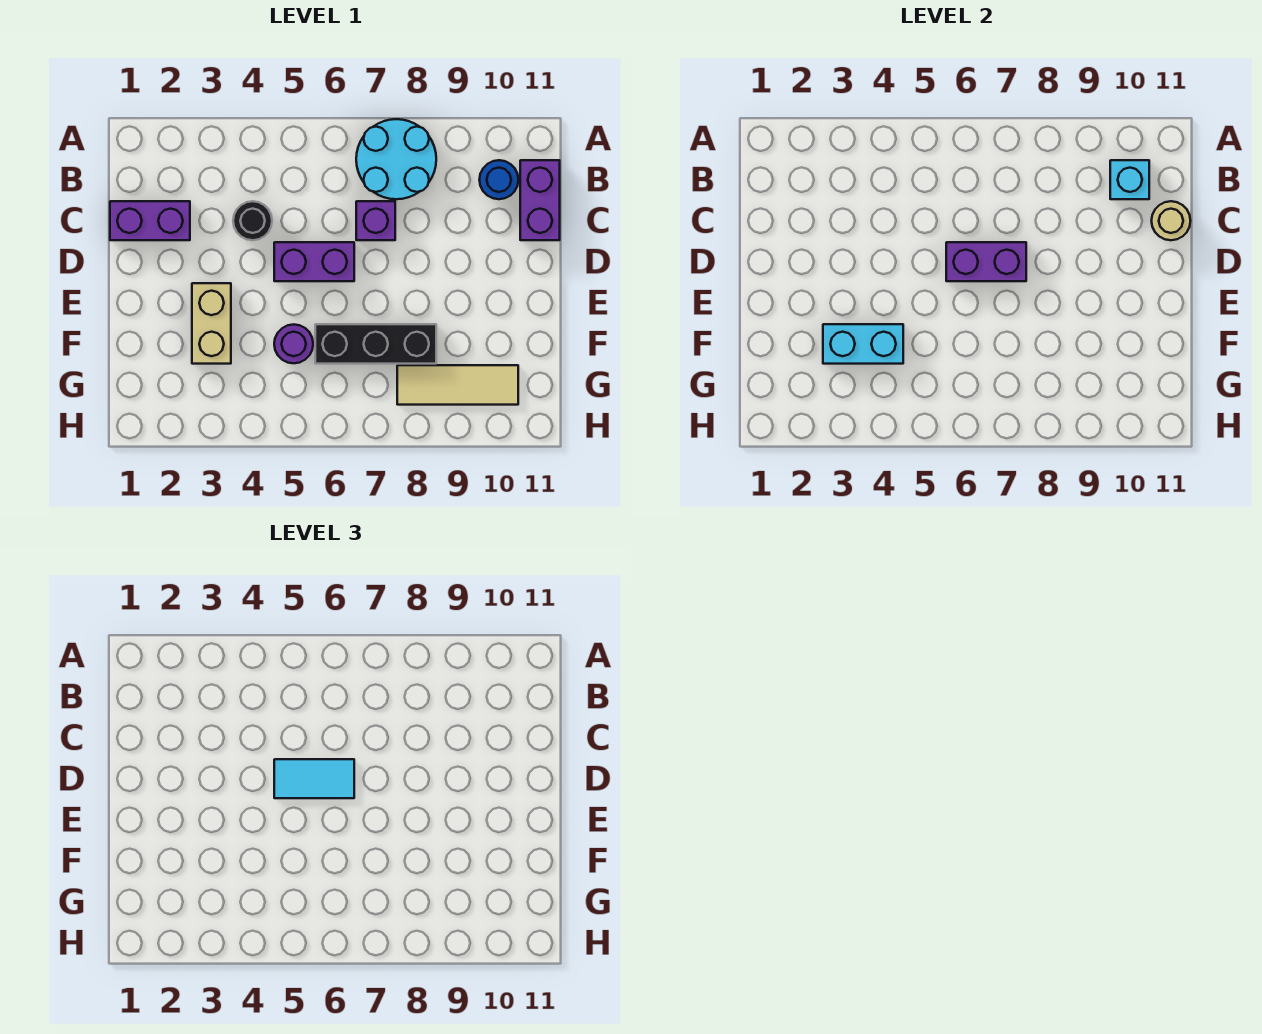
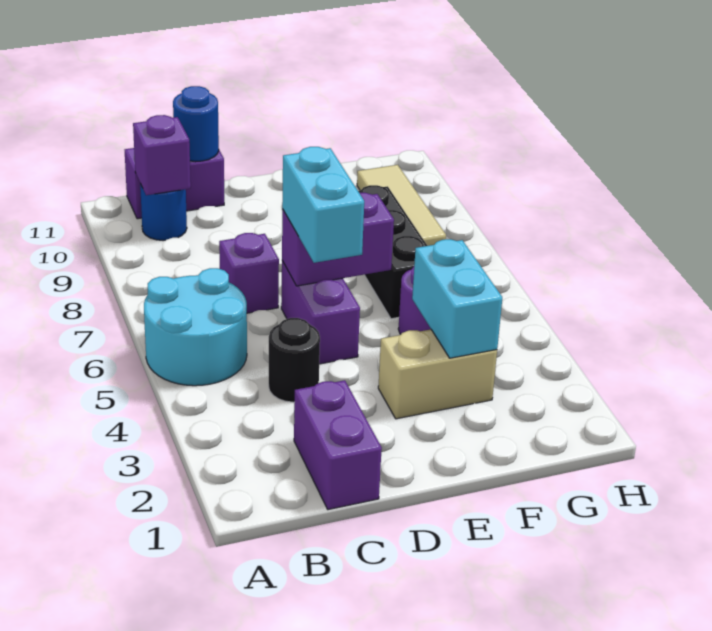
cyan 2x2 round brick [356,119,436,199] -> cyan 2x2 round brick moved to [144,268,247,386]
cyan 1x1 brick [1110,160,1149,199] -> purple 1x1 brick [133,115,191,195]
tan 1x1 round brick [1152,201,1190,240] -> blue 1x1 round brick [173,86,219,162]
cyan 1x2 tile [274,759,354,798] -> cyan 1x2 brick [282,147,364,263]
purple 1x2 brick [946,242,1026,281] -> purple 1x2 brick turned to [282,193,394,286]

